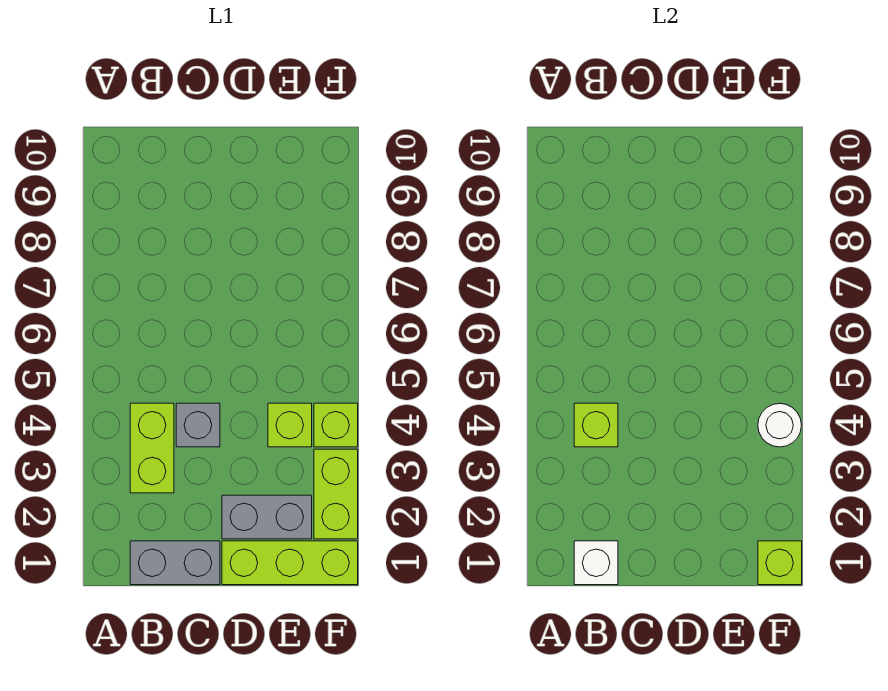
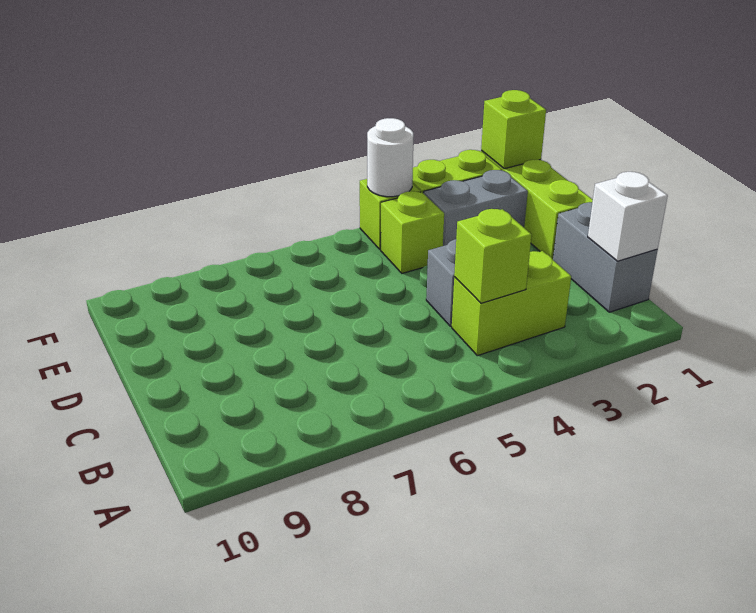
grey 1x2 brick [222,495,312,539] -> grey 1x2 brick turned to [424,170,528,246]

